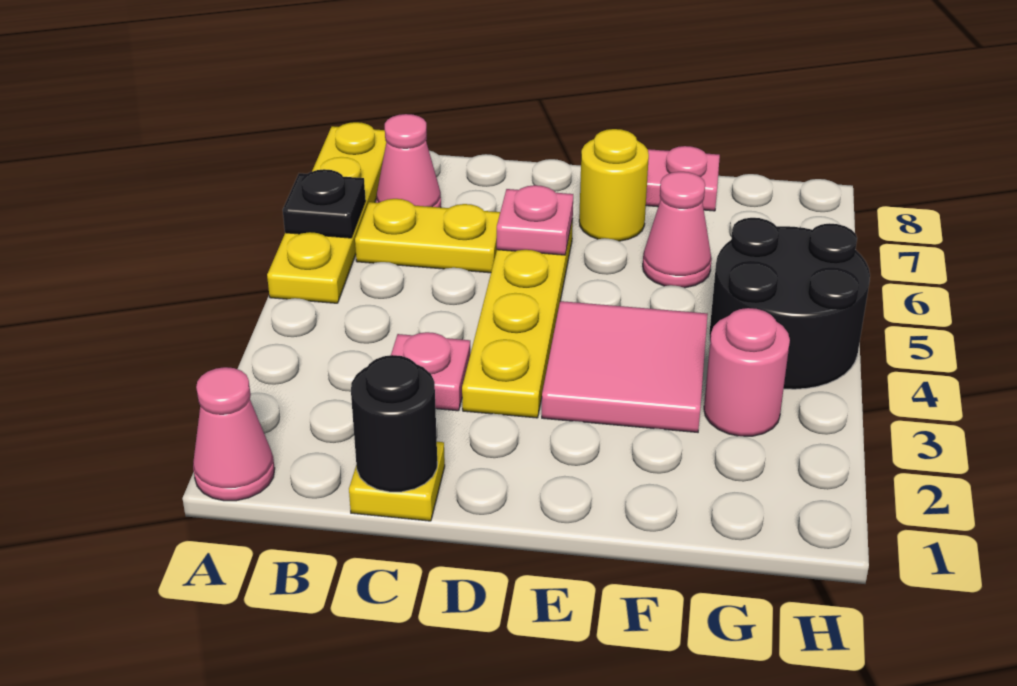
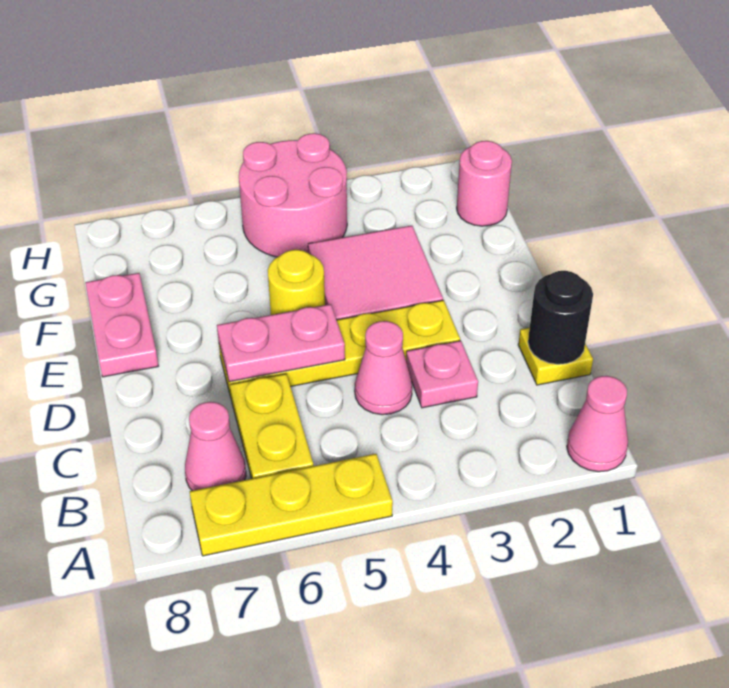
yellow 1x4 plate [267,122,386,303] -> yellow 1x3 plate [190,454,393,556]
black 1x1 plate [283,169,365,238] -> none
pink 1x1 plate [497,185,573,255] -> pink 1x2 plate [217,304,345,382]
yellow 1x1 round brick [579,129,649,241] -> yellow 1x1 round brick moved to [268,250,325,315]
pink 1x1 cone [643,172,712,288] -> pink 1x1 cone moved to [355,321,412,415]
pink 1x1 round brick [704,308,790,436] -> pink 1x1 round brick moved to [457,141,512,226]
black 2x2 round brick [709,218,870,389] -> pink 2x2 round brick [239,133,347,257]

